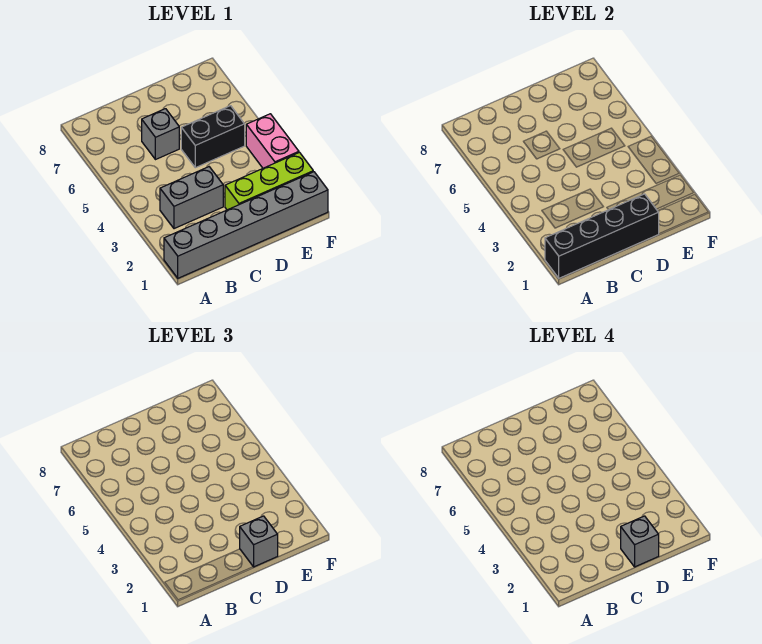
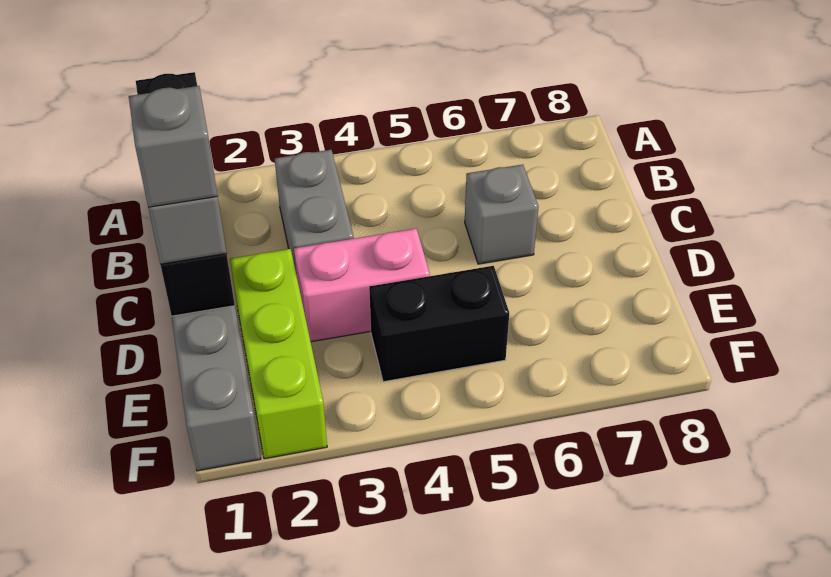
black 1x2 brick [181,106,245,168] -> black 1x2 brick turned to [369,266,509,382]
pink 1x2 brick [246,114,299,168] -> pink 1x2 brick moved to [294,229,430,342]

